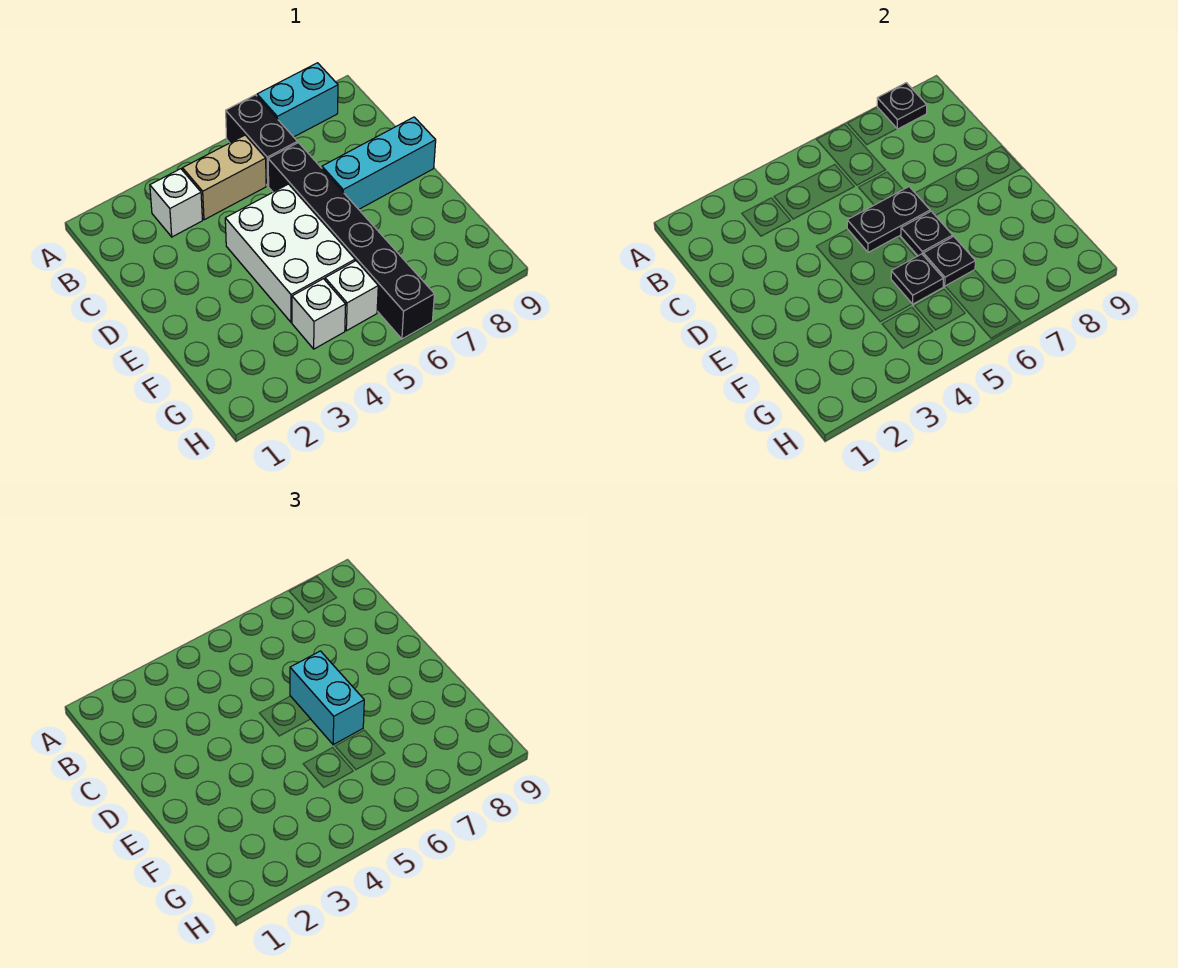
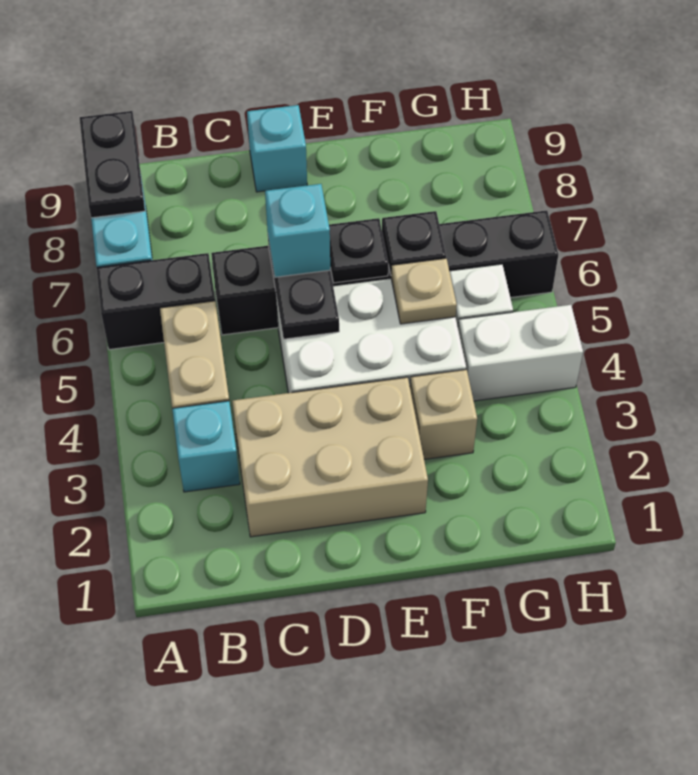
black 1x1 plate [877,83,927,129] -> black 1x2 plate [80,111,145,218]
white 1x1 brick [150,169,202,237] -> cyan 1x1 brick [172,401,240,492]
none -> tan 2x3 brick [232,377,428,537]
cyan 1x2 brick [290,651,364,745] -> cyan 1x1 brick [265,184,330,277]
cyan 1x3 brick [322,117,436,209] -> cyan 1x1 brick [247,105,307,192]
none -> tan 1x1 brick [410,370,477,459]
black 1x1 plate [891,254,943,304] -> tan 1x1 plate [391,258,457,324]
white 1x1 brick [292,279,346,349] -> white 1x2 brick [458,305,583,401]

